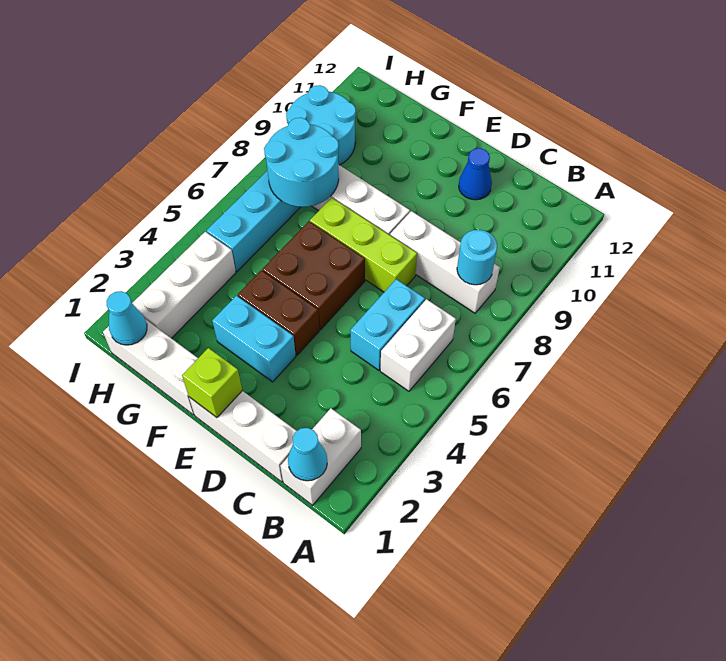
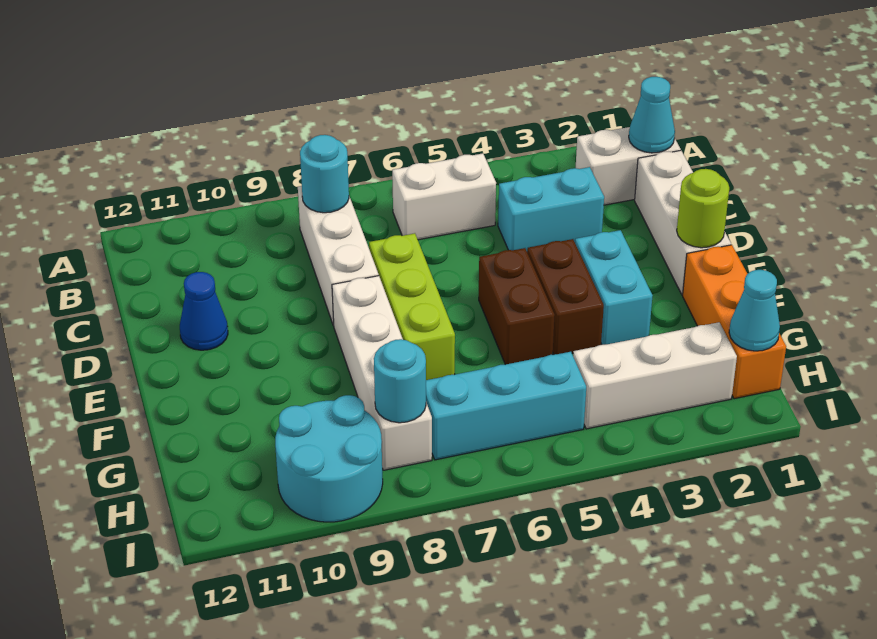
cyan 1x2 brick [350,279,425,370] -> cyan 1x2 brick moved to [498,167,604,251]
lime 1x1 brick [182,348,242,417] -> lime 1x1 round brick [677,169,729,248]
brown 2x2 brick [262,221,365,330] -> brown 1x2 brick [479,248,555,365]
white 1x3 brick [103,319,198,415] -> orange 1x3 brick [683,245,786,399]
cyan 2x2 round brick [264,118,339,207] -> cyan 1x1 round brick [374,339,426,423]

